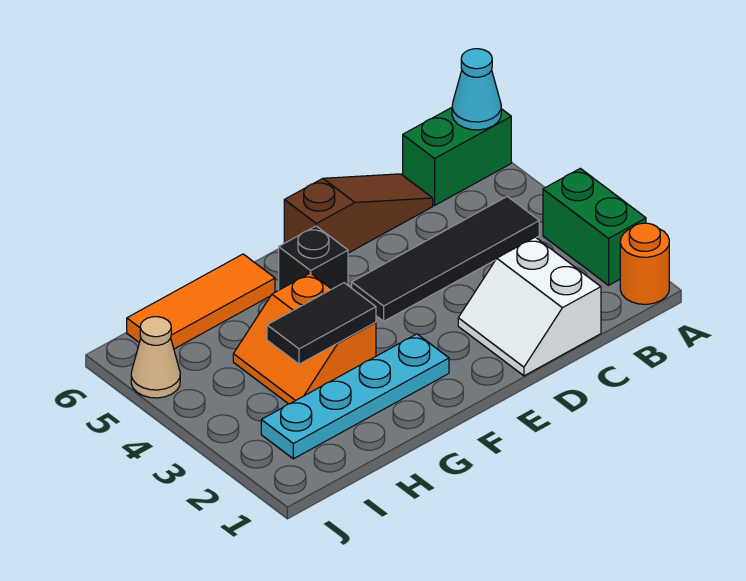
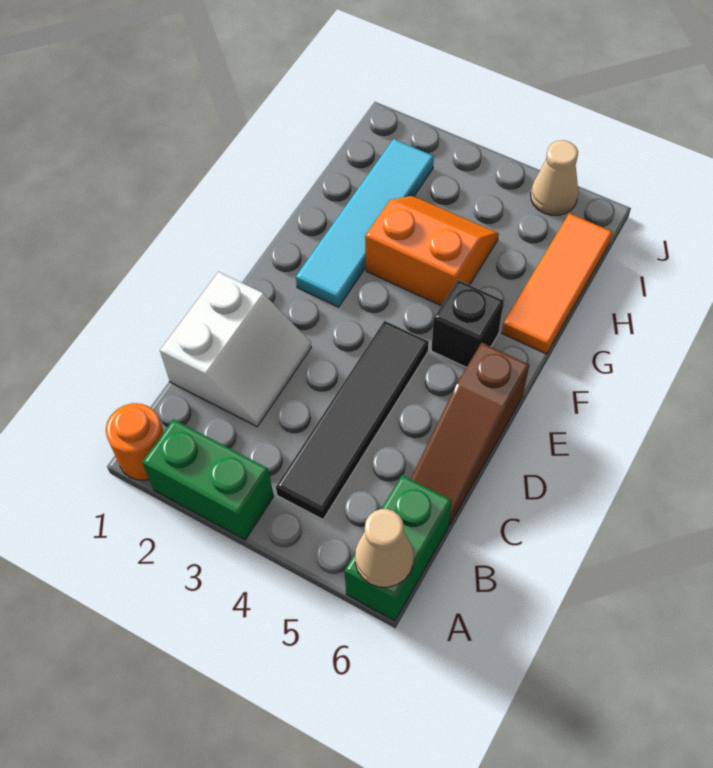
cyan 1x1 cone [452,49,501,130] -> tan 1x1 cone [355,509,413,587]
white 2x2 slope [458,237,601,376] -> white 2x2 slope turned to [160,272,311,426]
cyan 1x4 plate [261,334,449,459] -> cyan 1x4 tile [296,139,434,307]
black 1x2 tile [267,283,376,364] -> none

